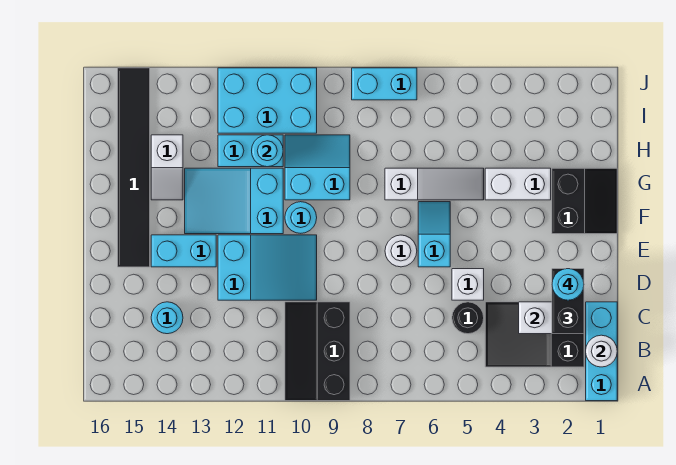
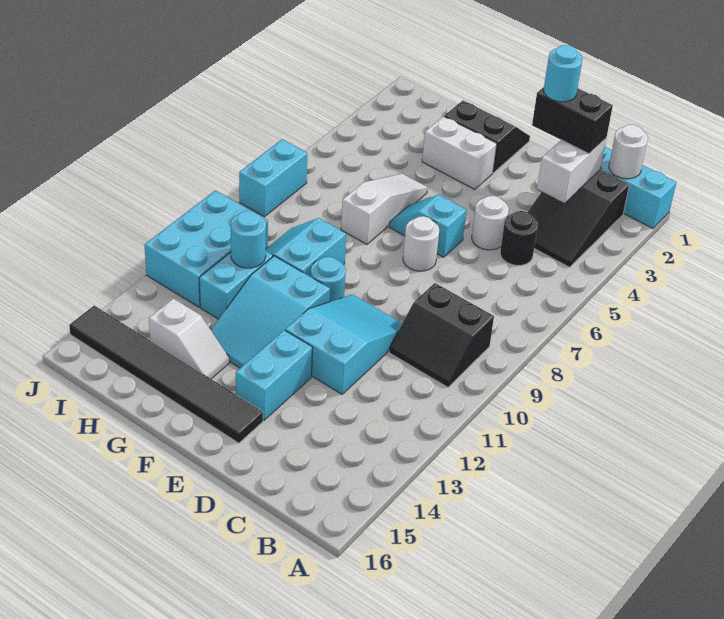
black 2x3 slope [285,302,350,401] -> black 2x2 slope [389,283,494,387]
cyan 1x1 round brick [151,302,183,334] -> none
white 1x1 brick [452,269,484,300] -> white 1x1 round brick [472,196,509,250]
white 1x2 brick [485,168,551,200] -> white 1x2 brick turned to [422,116,497,189]

